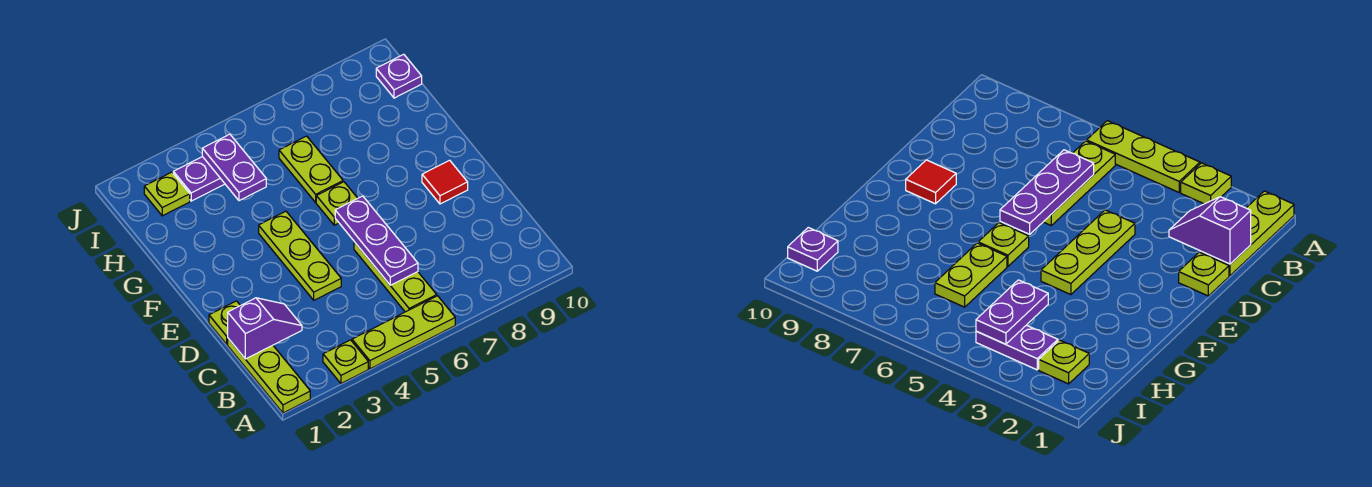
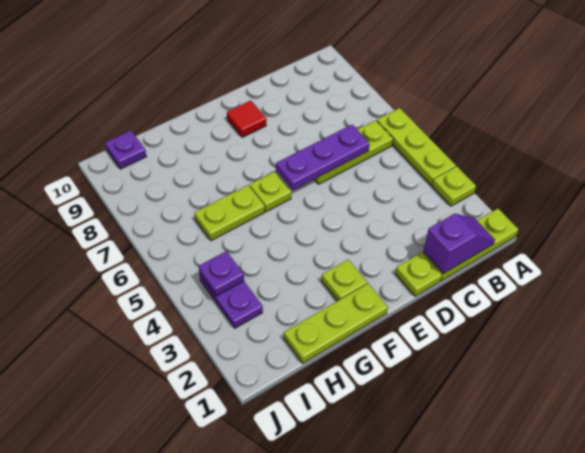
purple 1x2 slope [228,298,302,359] -> purple 1x2 slope turned to [423,214,495,273]
lime 1x3 plate [259,211,341,300] -> lime 1x3 plate moved to [284,284,388,363]
purple 1x2 plate [202,134,266,201] -> purple 1x1 plate [199,251,244,296]
lime 1x1 plate [144,172,190,216] -> lime 1x1 plate moved to [322,260,367,301]

